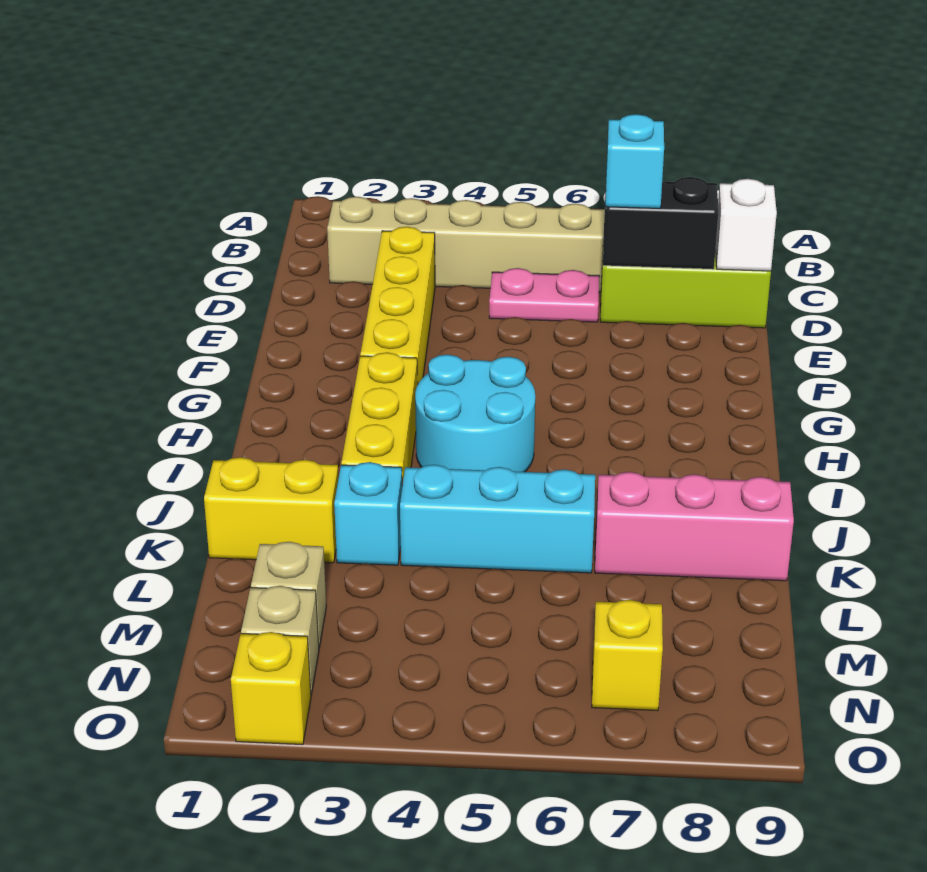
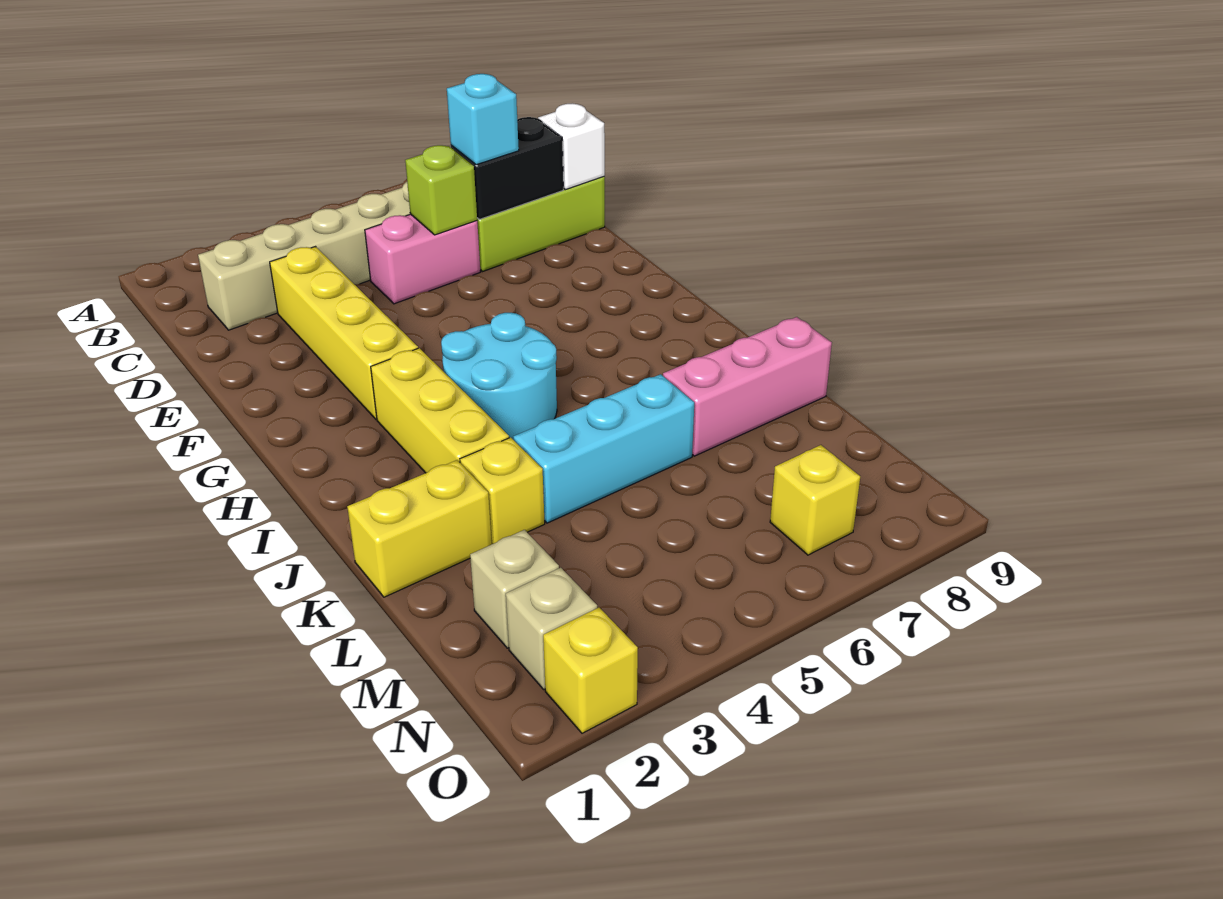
pink 1x2 plate [489,268,599,322] -> pink 1x2 brick [365,214,480,304]
none -> lime 1x1 brick [405,145,477,235]
cyan 1x1 brick [334,462,402,565] -> yellow 1x1 brick [460,437,545,544]

